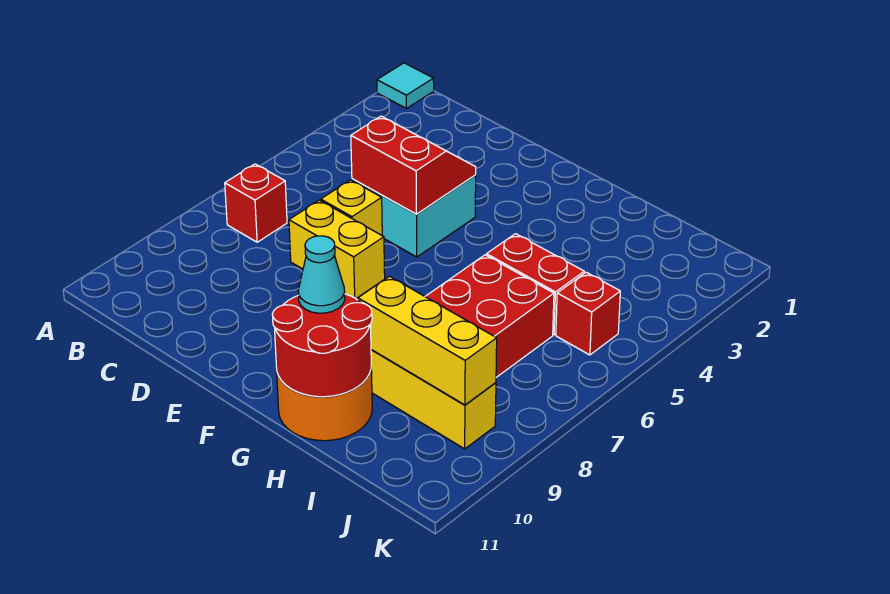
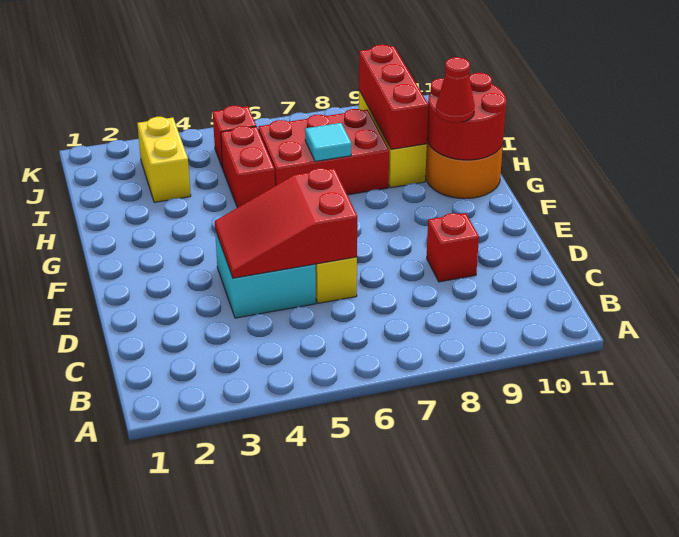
cyan 1x1 tile [377,63,434,108] -> cyan 1x1 tile moved to [305,123,351,161]
red 1x1 brick [225,164,287,242] -> red 1x1 brick moved to [427,213,479,282]
red 2x2 slope [351,116,476,214] -> red 2x3 slope [215,168,357,278]
yellow 1x2 brick [289,200,385,298] -> yellow 1x2 brick moved to [137,117,191,202]
cyan 1x1 cone [298,236,345,313] -> red 1x1 cone [436,57,475,123]
yellow 1x3 brick [358,276,497,405] -> red 1x3 brick [359,45,428,149]

